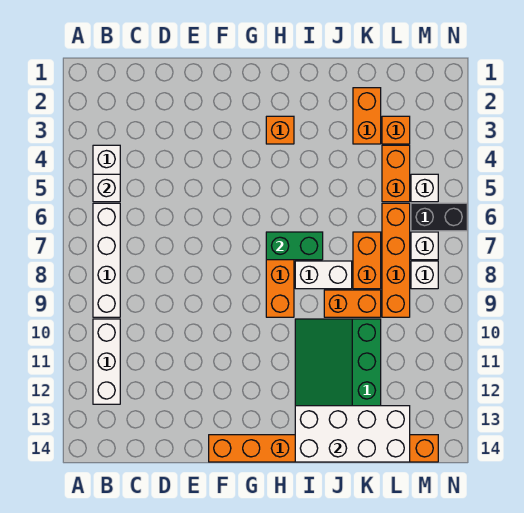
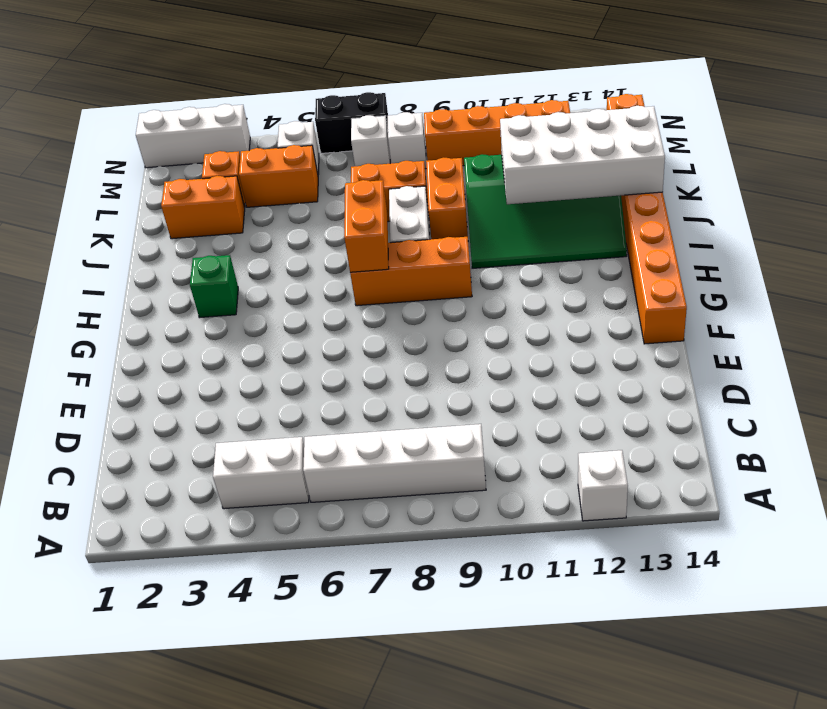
white 1x1 brick [93,174,120,202] -> white 1x1 brick moved to [578,450,628,521]
white 1x3 brick [93,319,120,404] -> white 1x3 brick moved to [136,104,250,168]
orange 1x1 brick [266,116,294,144] -> green 1x1 brick [190,255,238,318]
green 1x2 brick [266,232,323,260] -> orange 1x2 brick [344,180,389,272]
white 2x4 brick [295,406,410,462] -> white 2x4 brick turned to [500,106,665,204]
orange 1x4 brick [382,203,410,317] -> orange 1x4 brick moved to [424,100,570,166]
black 1x2 brick [411,203,467,231] -> black 1x2 brick turned to [315,92,388,153]

